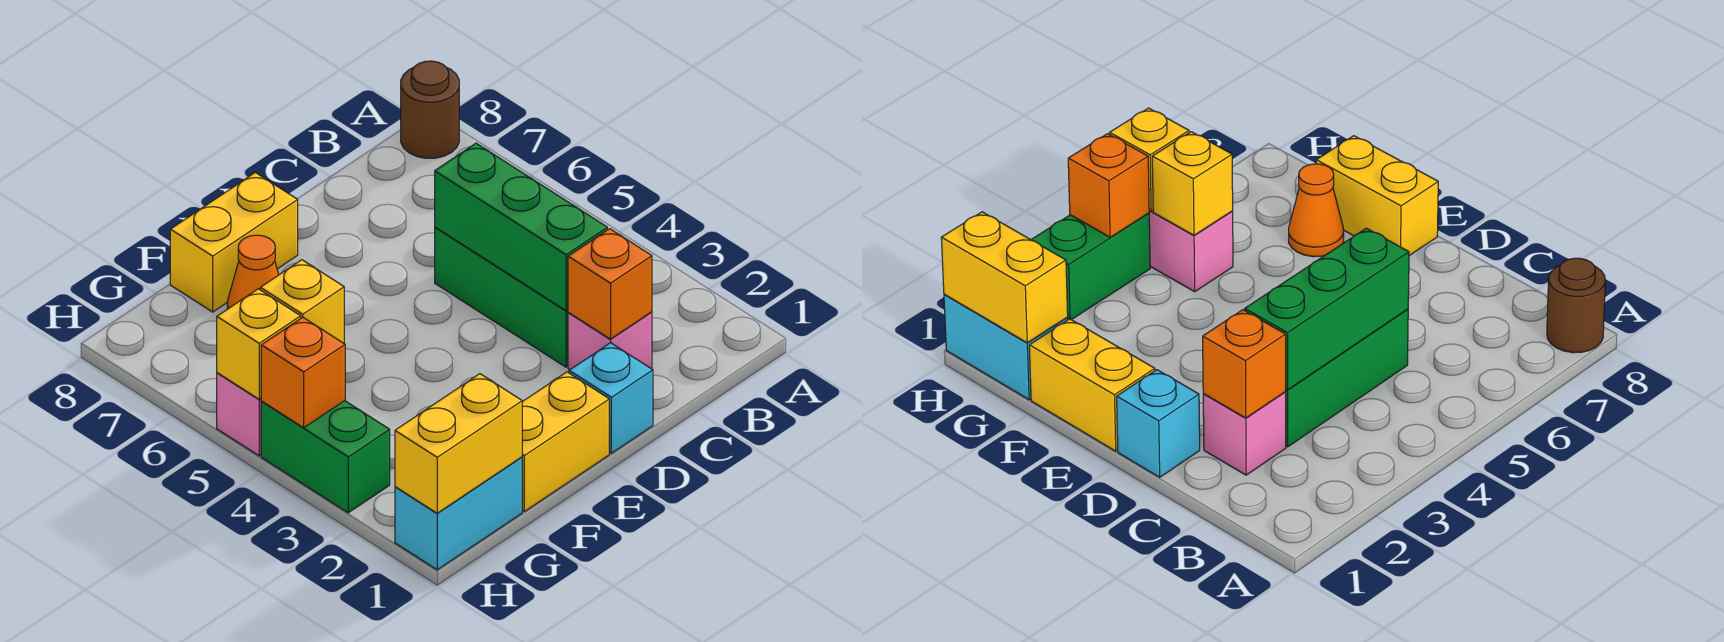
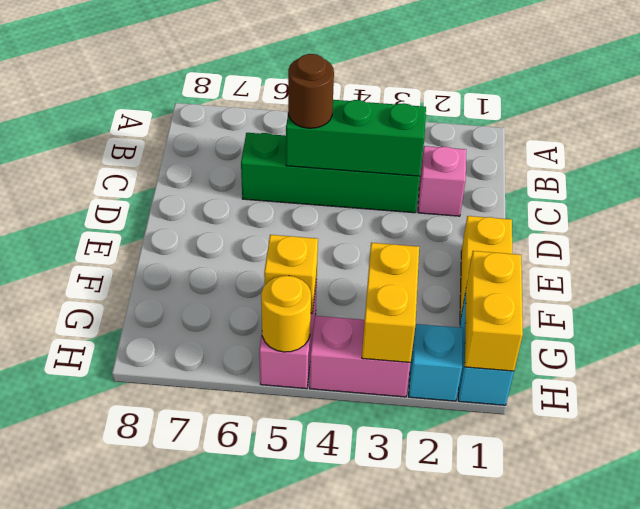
brown 1x1 round brick [401,61,459,158] -> brown 1x1 round brick moved to [288,54,334,128]
orange 1x1 brick [568,229,652,339] -> none
green 1x3 brick [435,227,568,367] -> green 1x4 brick [241,133,420,213]
cyan 1x1 brick [569,343,653,453] -> cyan 1x1 brick moved to [409,324,463,401]
yellow 1x2 brick [170,172,298,312] -> yellow 1x2 brick moved to [362,243,419,363]
orange 1x1 cone [227,235,279,309] -> none
green 1x2 brick [261,401,390,513] -> pink 1x2 brick [310,316,411,397]
orange 1x1 brick [261,317,345,428] -> none
yellow 1x1 brick [217,289,301,399] -> yellow 1x1 round brick [261,276,311,352]

